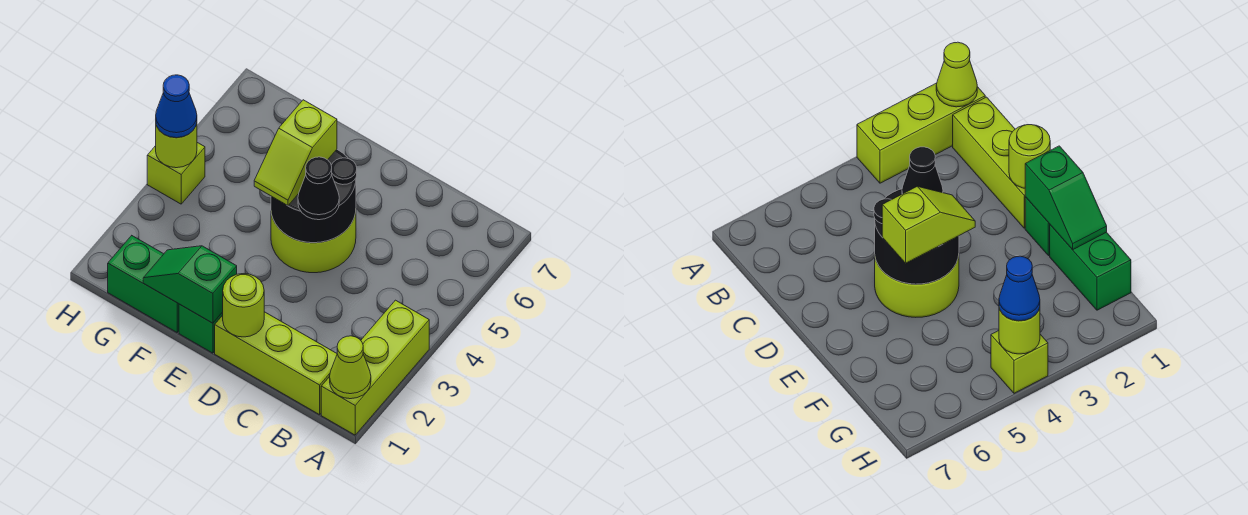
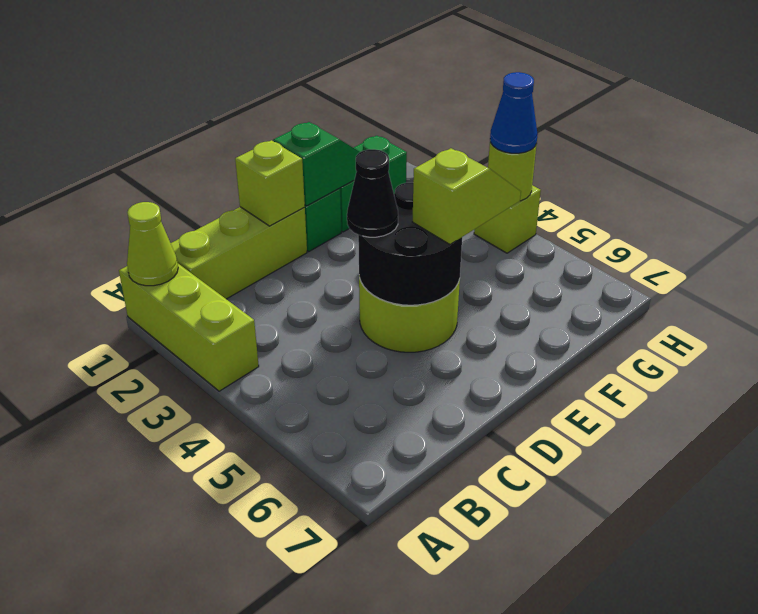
lime 1x1 round brick [223,274,264,337] -> lime 1x1 brick [235,140,305,226]
lime 1x2 slope [254,100,337,206] -> lime 1x2 slope turned to [413,148,521,244]

